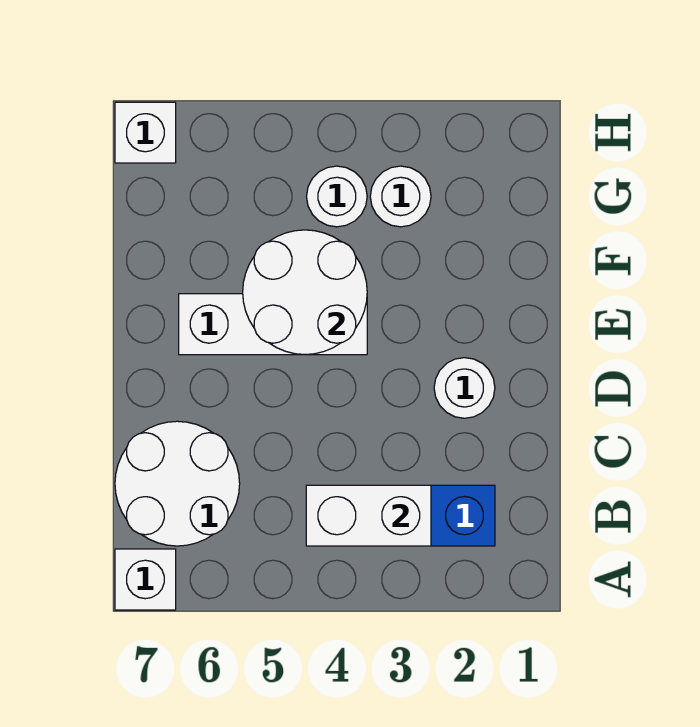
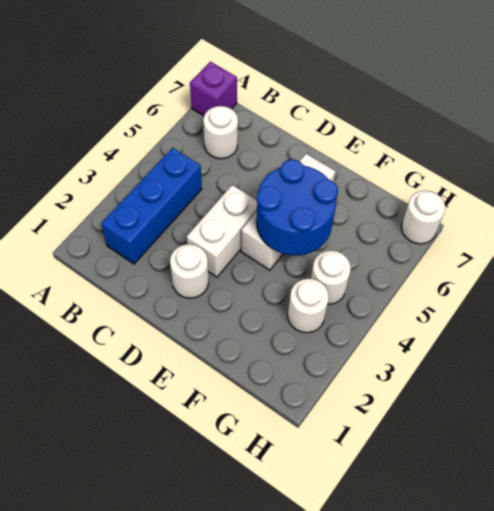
white 1x1 brick [115,549,176,610] -> purple 1x1 brick [190,62,237,116]
white 1x2 brick [306,485,431,546] -> white 1x2 brick moved to [187,185,257,277]
white 2x2 round brick [115,421,240,546] -> white 1x1 round brick [203,106,238,159]
white 2x2 round brick [243,230,367,355] -> blue 2x2 round brick [256,159,338,256]
white 1x1 brick [115,102,176,163] -> white 1x1 round brick [401,190,445,244]

